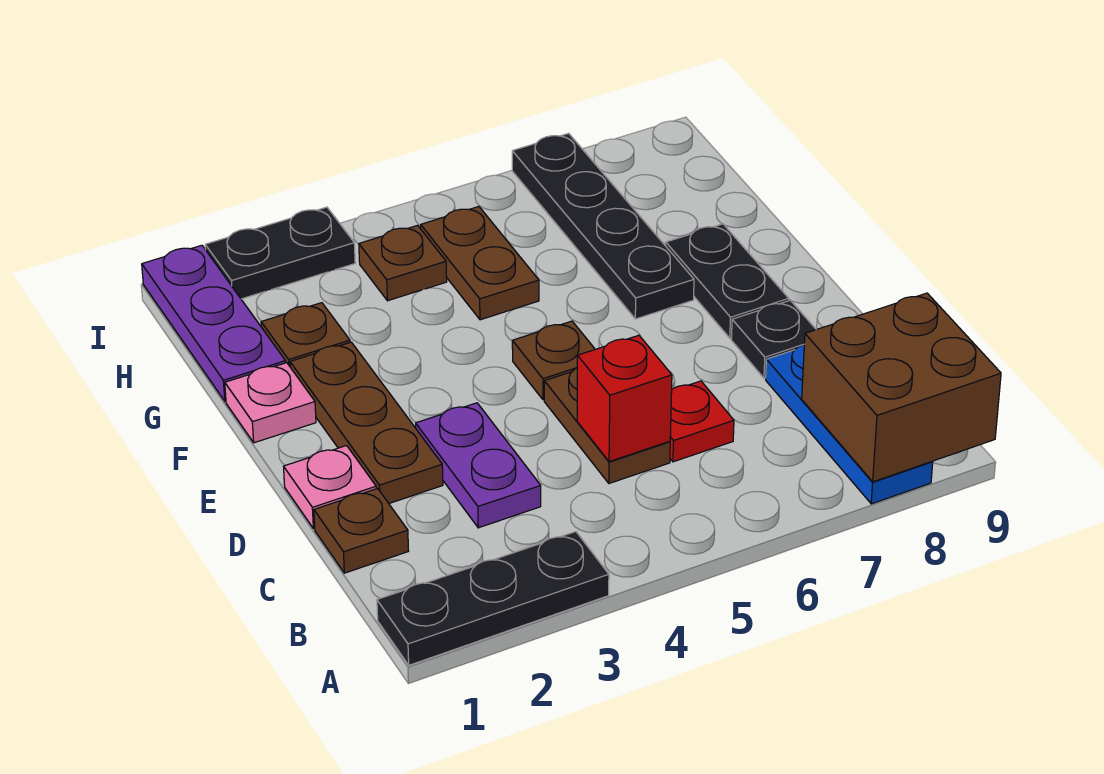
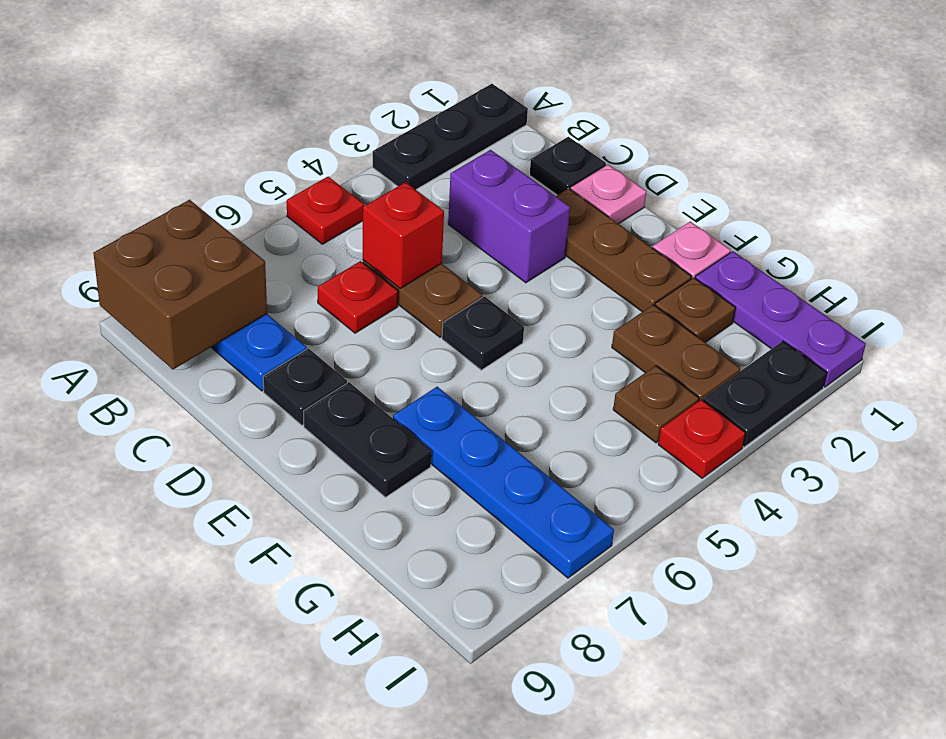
none -> red 1x1 plate [287,177,364,244]
brown 1x1 plate [314,489,408,573] -> black 1x1 plate [530,137,606,195]
purple 1x2 plate [416,403,541,528] -> purple 1x2 brick [448,150,570,283]
brown 1x1 plate [512,321,595,400] -> black 1x1 plate [442,296,524,370]
black 1x4 plate [512,133,694,319] -> blue 1x4 plate [393,387,614,578]
brown 1x2 plate [421,207,539,320] -> brown 1x2 plate moved to [612,305,740,401]
none -> red 1x1 plate [658,400,745,478]

